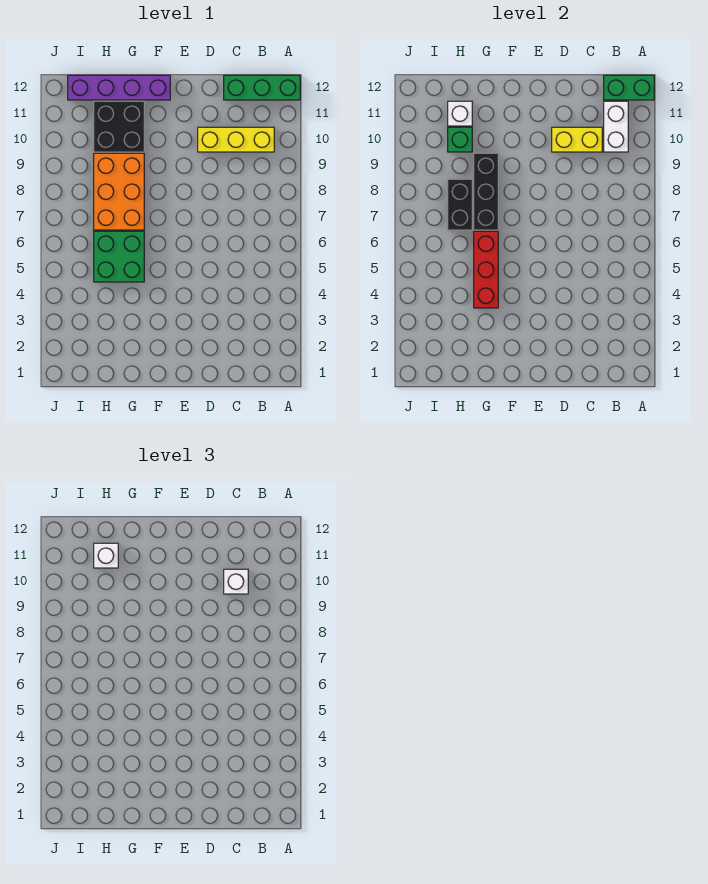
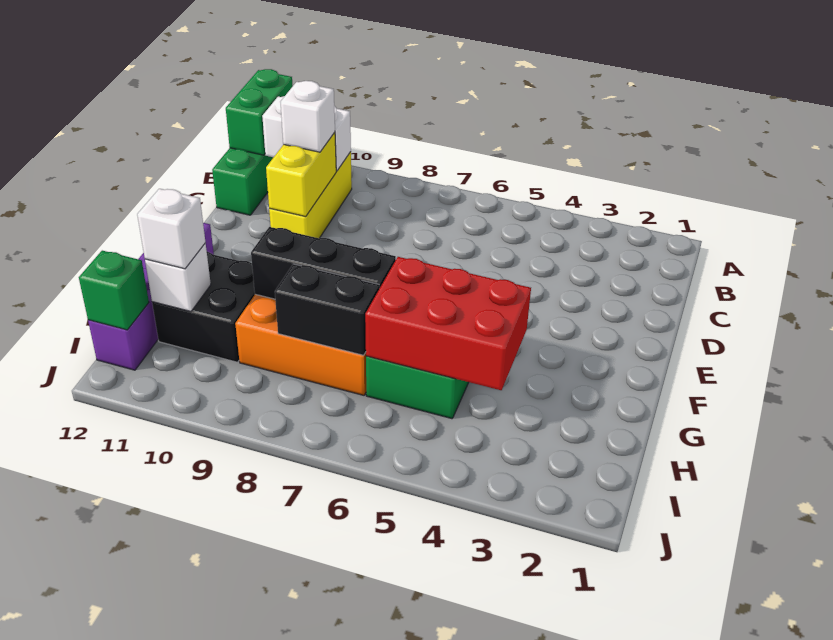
red 1x3 brick [474,231,498,308] -> red 2x3 brick [365,257,531,390]
green 1x1 brick [448,127,472,152] -> green 1x1 brick moved to [79,251,149,330]

